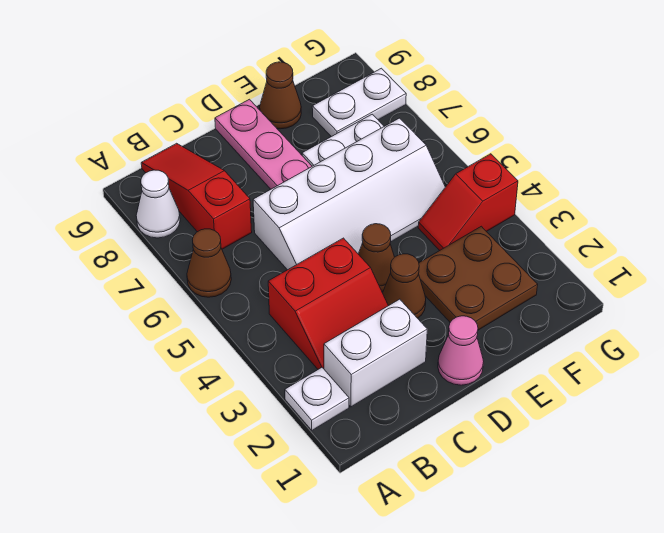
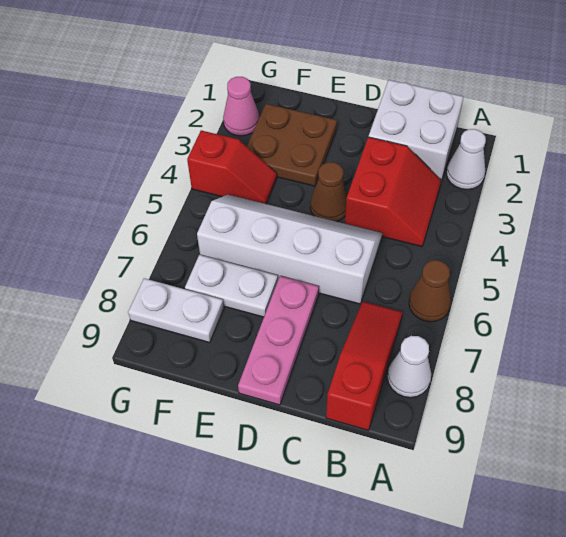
white 1x1 plate [285,368,349,430] -> white 1x1 cone [446,129,486,190]
white 1x2 brick [324,299,427,407] -> white 2x2 brick [369,80,463,181]
red 2x2 slope [268,238,388,369] -> red 2x2 slope turned to [345,137,441,247]
red 1x3 slope [141,143,252,249] -> red 1x3 slope turned to [326,302,403,430]
pink 1x1 cone [438,316,484,385] -> pink 1x1 cone moved to [223,77,259,136]
brown 1x1 cone [383,254,426,318] -> none
brown 1x1 cone [260,62,301,129] -> none

